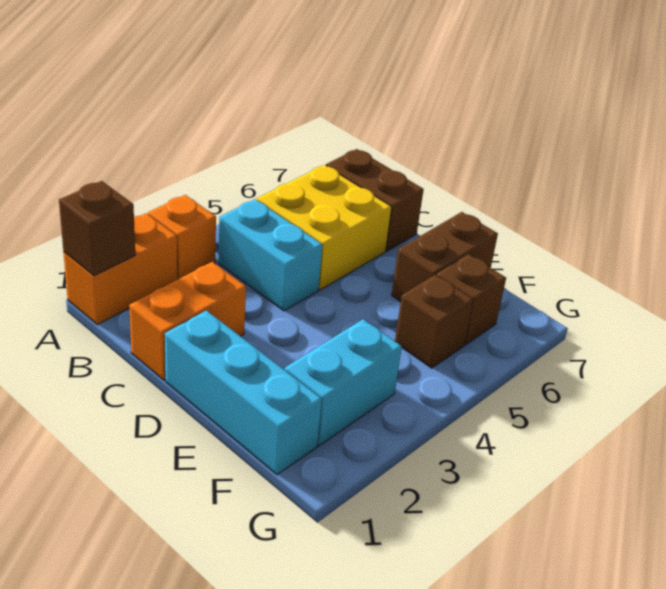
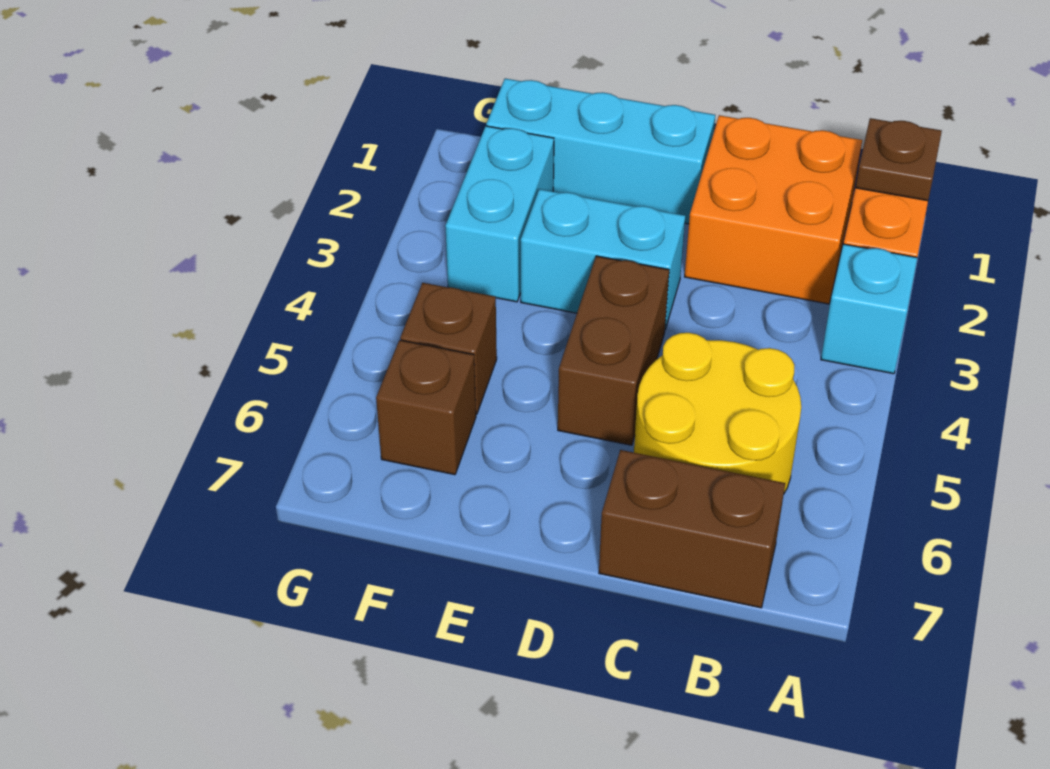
brown 1x1 brick [59,181,135,276] -> brown 1x1 plate [855,118,942,201]
orange 1x1 brick [148,195,216,280] -> cyan 1x1 brick [821,244,917,374]
cyan 1x2 brick [219,199,322,311] -> cyan 1x2 brick moved to [521,189,685,329]
yellow 2x2 brick [257,165,391,290] -> yellow 2x2 round brick [634,333,801,493]
orange 1x2 brick [129,262,246,380] -> orange 2x2 brick [685,115,862,304]
brown 1x2 brick [392,212,498,301] -> brown 1x2 brick moved to [558,256,669,445]

